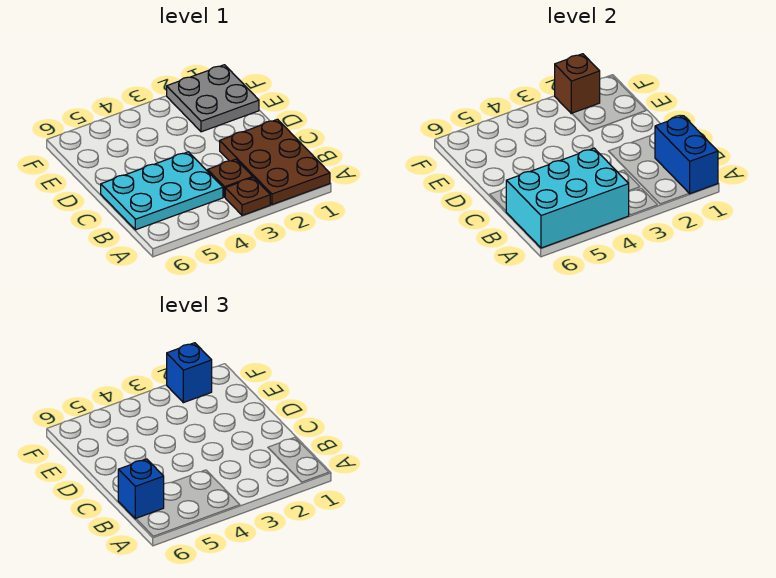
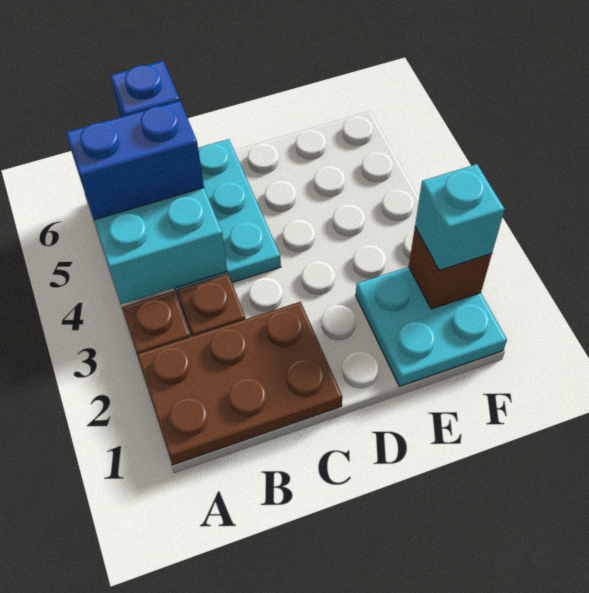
blue 1x2 brick [655,116,718,194] -> blue 1x2 brick moved to [66,101,204,220]
grey 2x2 plate [167,65,259,132] -> cyan 2x2 plate [356,267,507,386]
blue 1x1 brick [167,343,212,403] -> cyan 1x1 brick [415,164,505,270]

